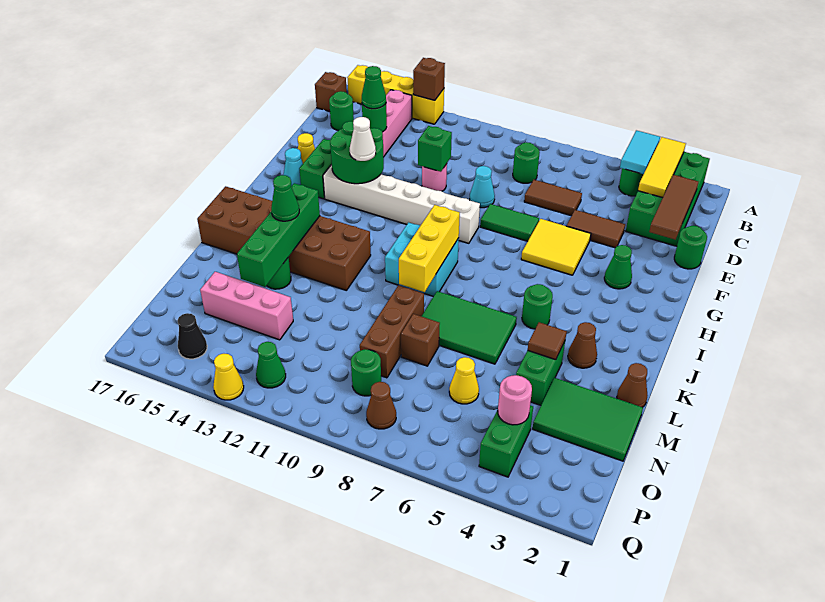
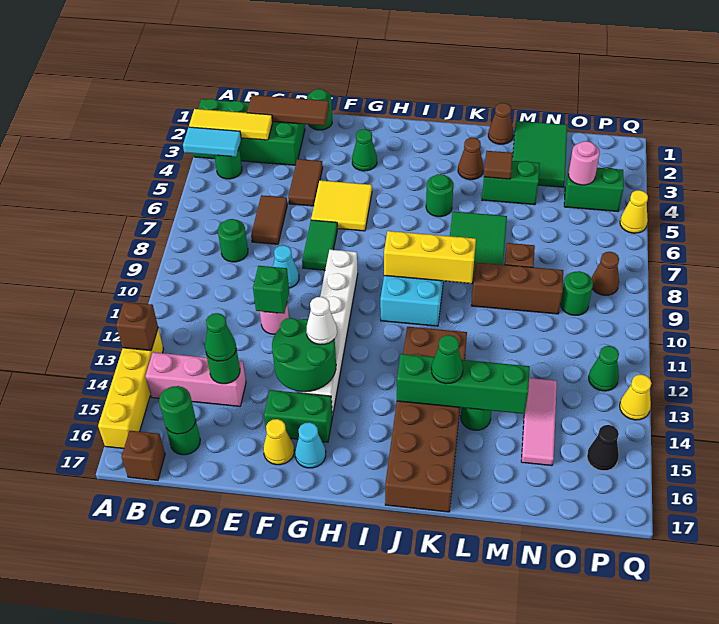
none -> green 1x1 round brick [159,386,196,434]
yellow 1x1 cone [449,357,479,404] -> yellow 1x1 cone moved to [620,190,648,233]
pink 1x3 brick [200,272,293,340] -> pink 1x3 tile [521,378,557,466]

